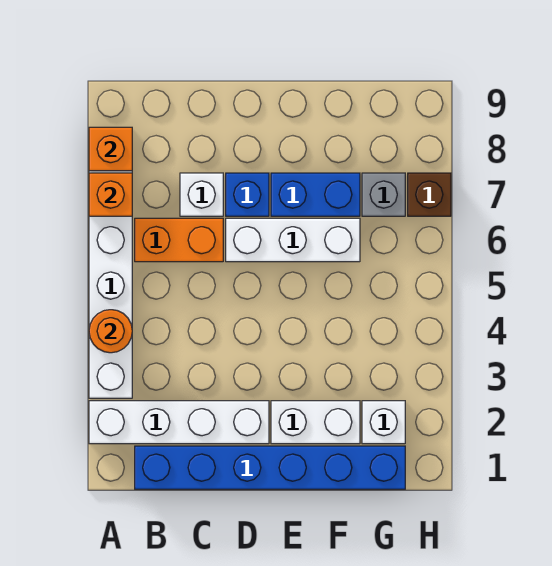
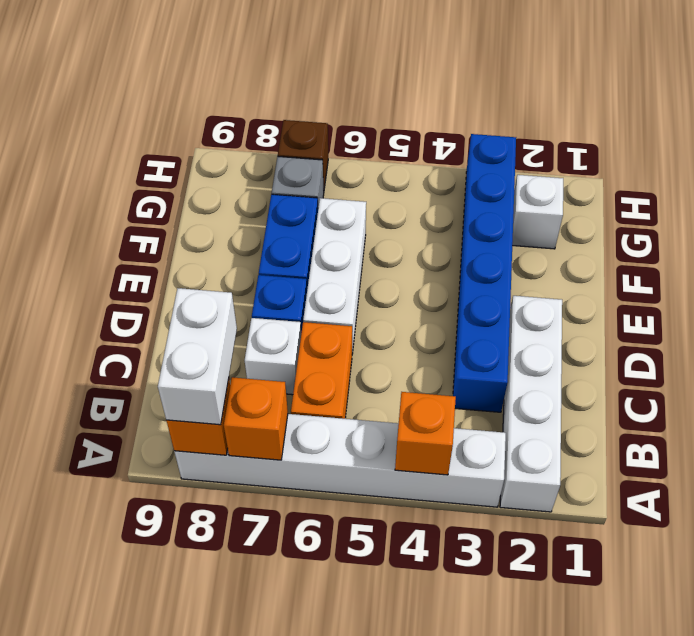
orange 1x1 round brick [89,310,132,353] -> orange 1x1 brick [395,392,456,475]
blue 1x6 brick [135,446,405,489] -> blue 1x6 brick moved to [453,134,516,412]
white 1x2 brick [271,401,360,444] -> white 1x2 brick moved to [158,288,237,425]

